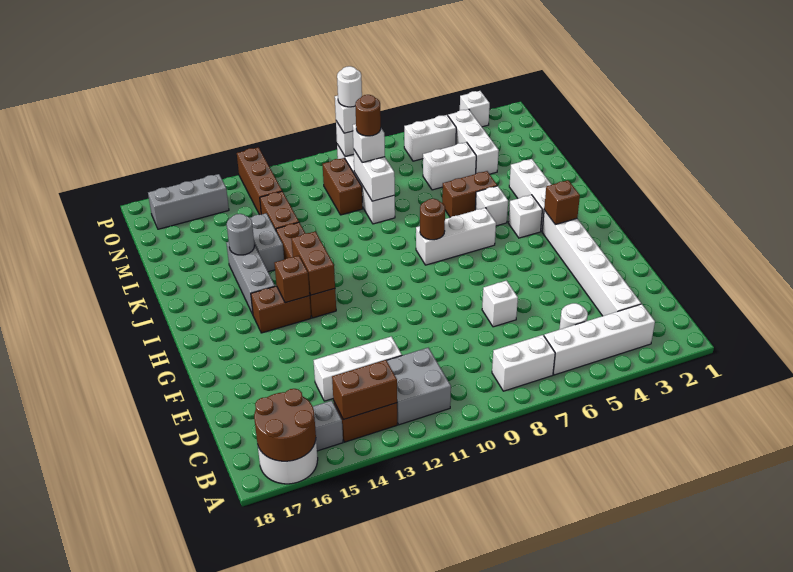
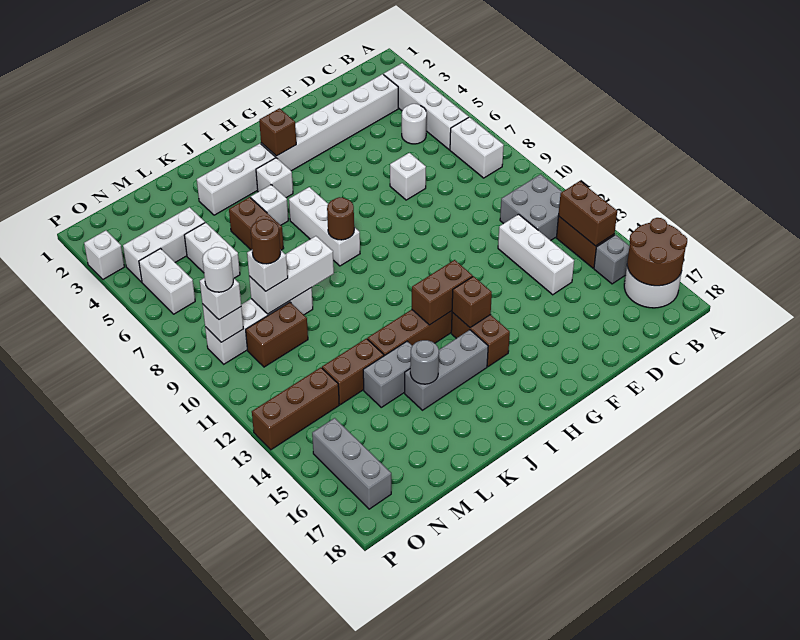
white 1x2 brick [354,150,395,201] -> white 1x3 brick [249,236,334,314]

